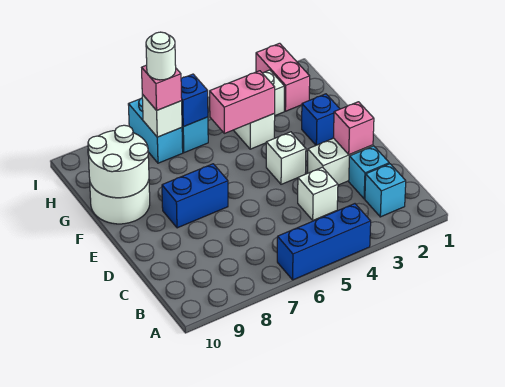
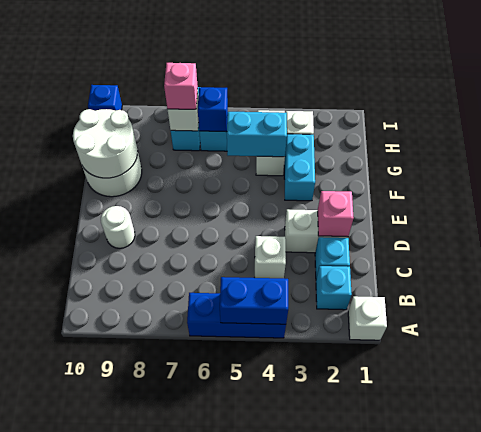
white 1x1 brick [266,132,306,184] -> white 1x1 brick moved to [348,296,387,340]
blue 1x2 brick [162,164,228,228] -> blue 1x2 brick moved to [220,277,288,324]
blue 1x1 brick [302,94,340,145] -> blue 1x1 brick moved to [88,85,122,111]
none -> cyan 1x2 brick [284,134,315,201]
pink 1x2 brick [210,71,275,133] -> cyan 1x2 brick [227,112,287,157]
pink 1x2 brick [256,43,310,111] -> none
white 1x1 round brick [146,32,176,80] -> white 1x1 round brick moved to [101,206,135,248]

